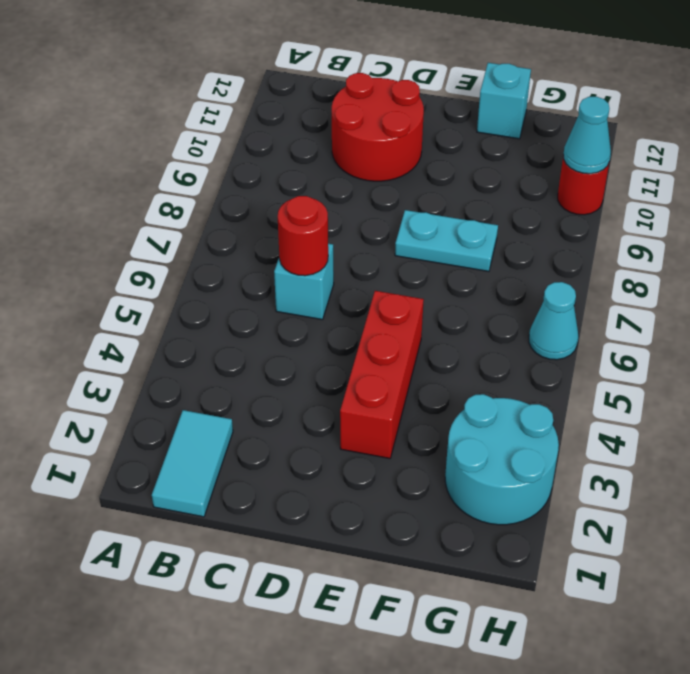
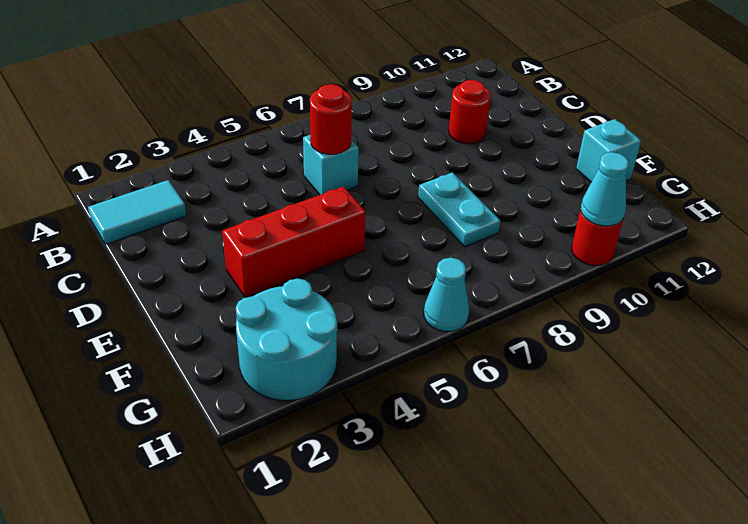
red 2x2 round brick [332,73,424,181] -> red 1x1 round brick [449,80,491,144]

